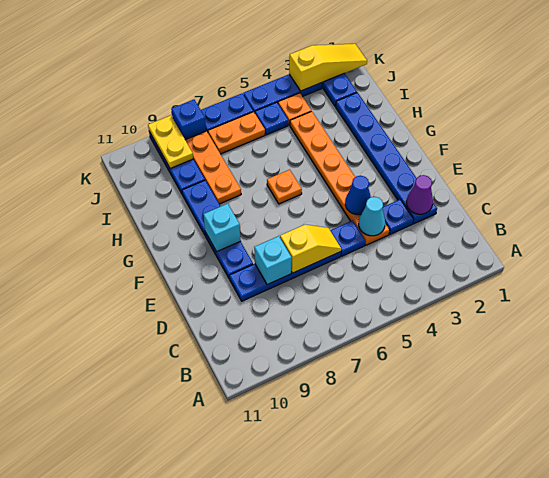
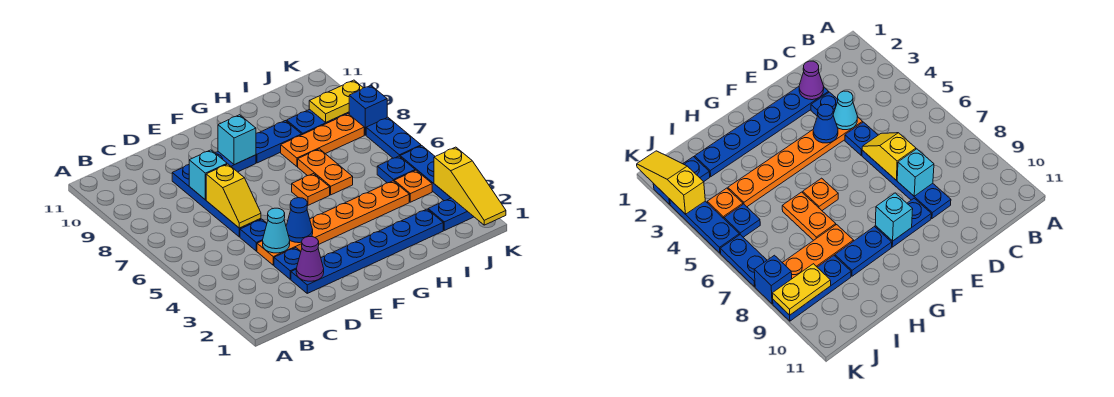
orange 1x2 plate [208,112,265,154] -> orange 1x2 plate moved to [298,149,353,195]

